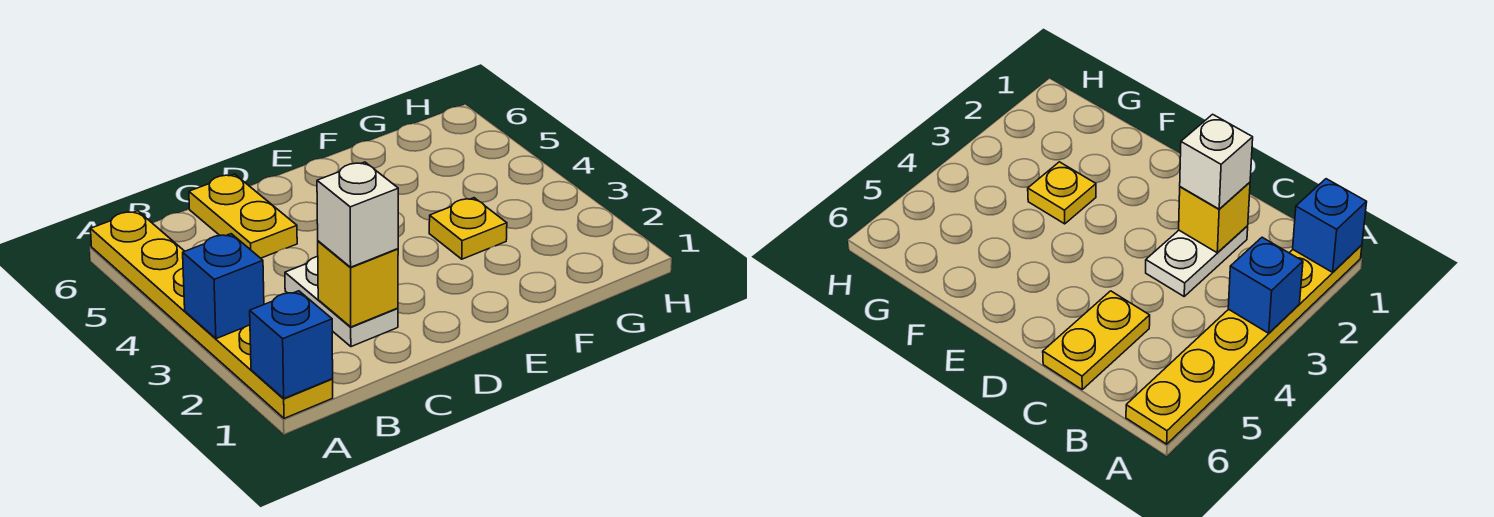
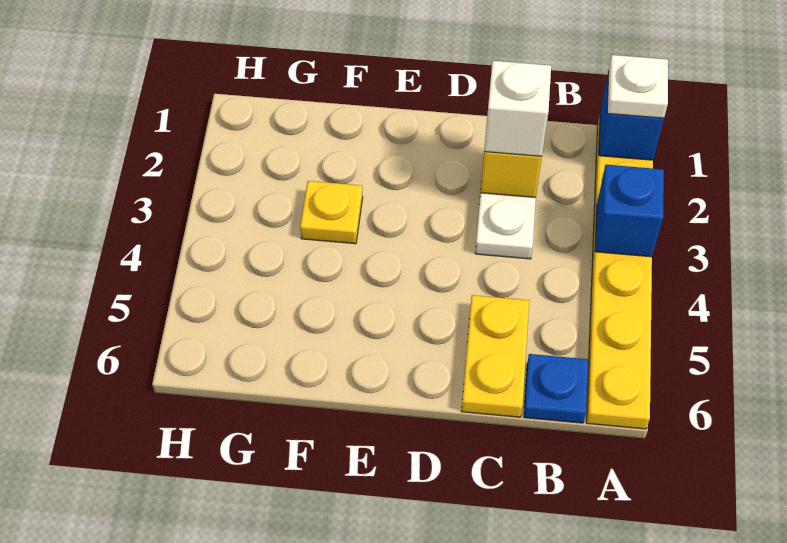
none -> white 1x1 plate [607,55,668,118]
none -> blue 1x1 plate [524,354,588,423]

